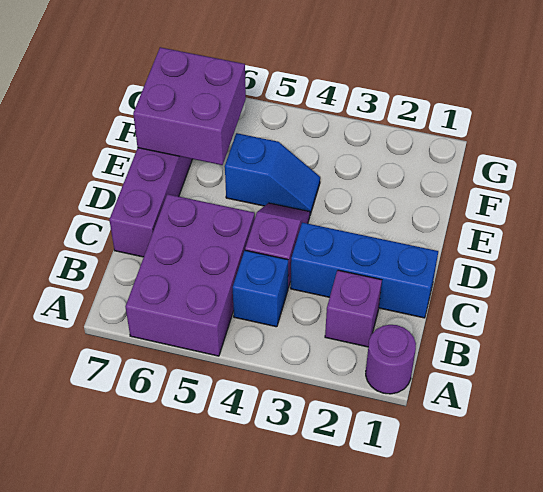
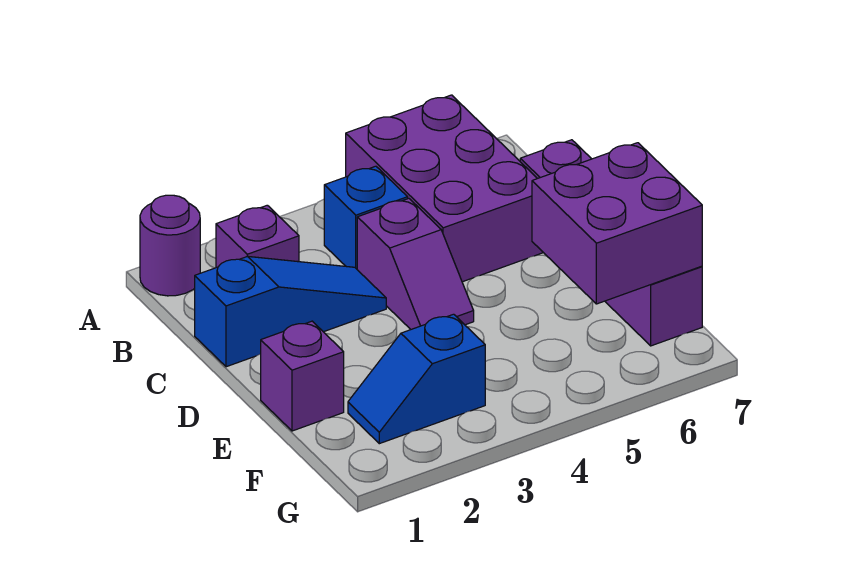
blue 1x3 brick [291,223,438,318] -> blue 1x3 slope [195,256,386,367]
none -> purple 1x1 brick [261,321,344,431]
blue 1x2 slope [225,133,320,214] -> blue 1x2 slope moved to [348,314,485,444]

